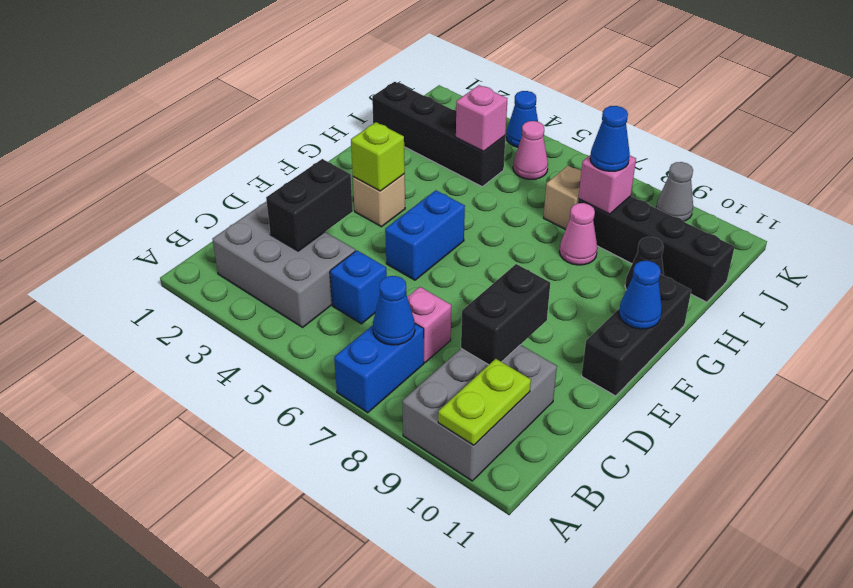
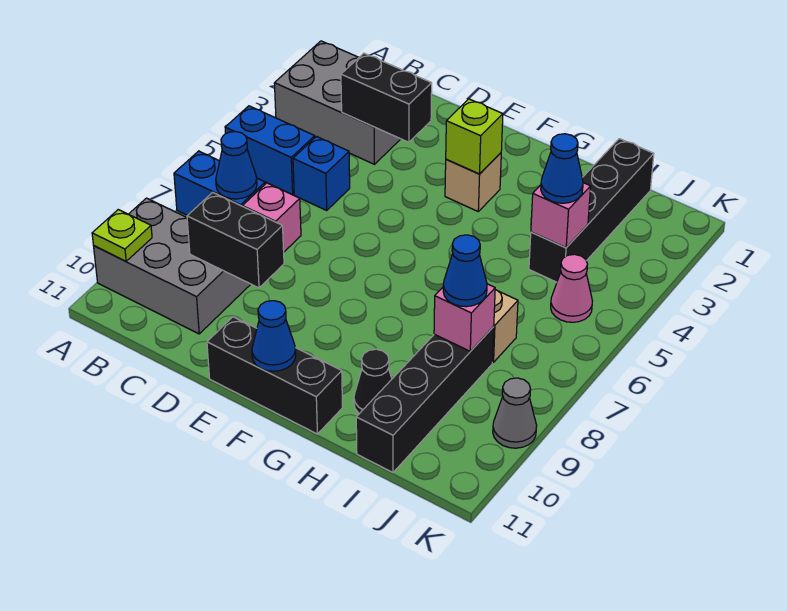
lime 1x2 plate [438,359,531,445] -> lime 1x1 plate [92,210,152,261]
grey 2x3 brick [213,201,355,327] -> grey 2x3 brick turned to [274,41,400,164]
blue 1x2 brick [385,190,465,280] -> blue 1x2 brick moved to [225,106,315,195]
pink 1x1 cone [559,203,597,265] -> none
blue 1x1 cone [506,91,538,147] -> blue 1x1 cone moved to [541,134,583,203]

